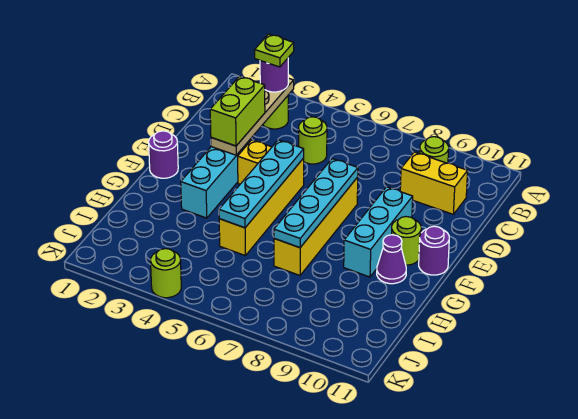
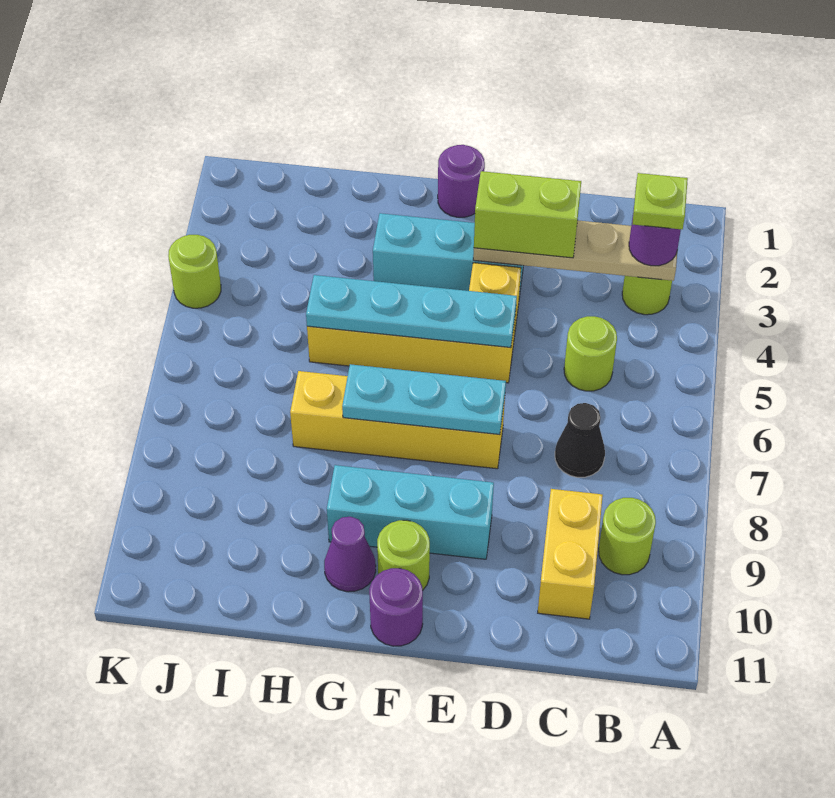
none -> black 1x1 cone [555,403,605,477]
cyan 1x4 plate [274,159,358,248] -> cyan 1x3 plate [342,364,506,434]

